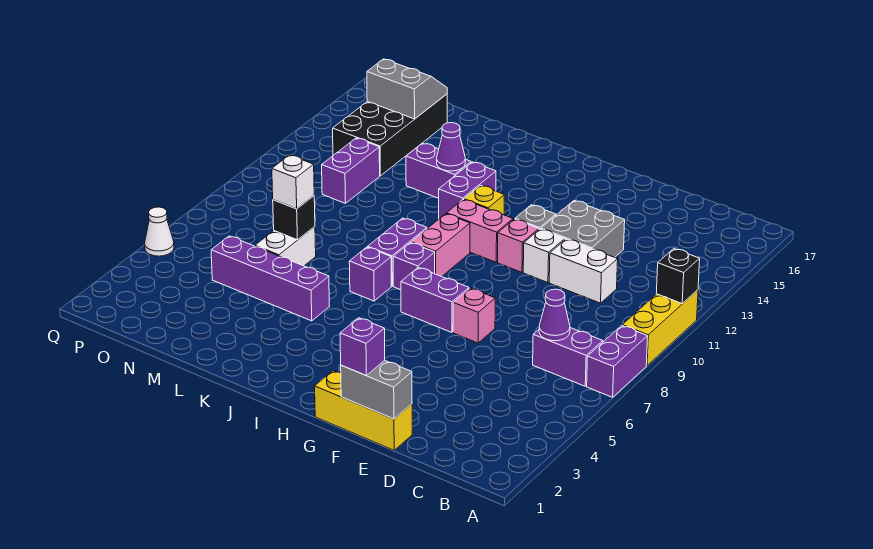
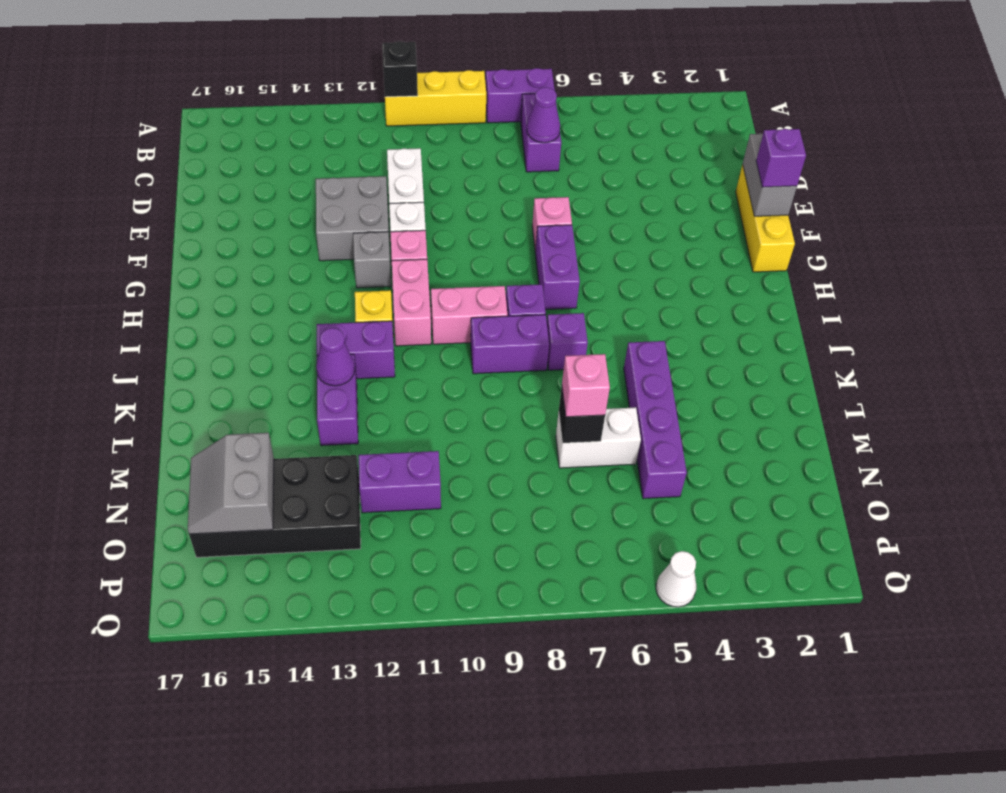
white 1x1 brick [272,155,314,209] -> pink 1x1 brick [562,354,610,417]

